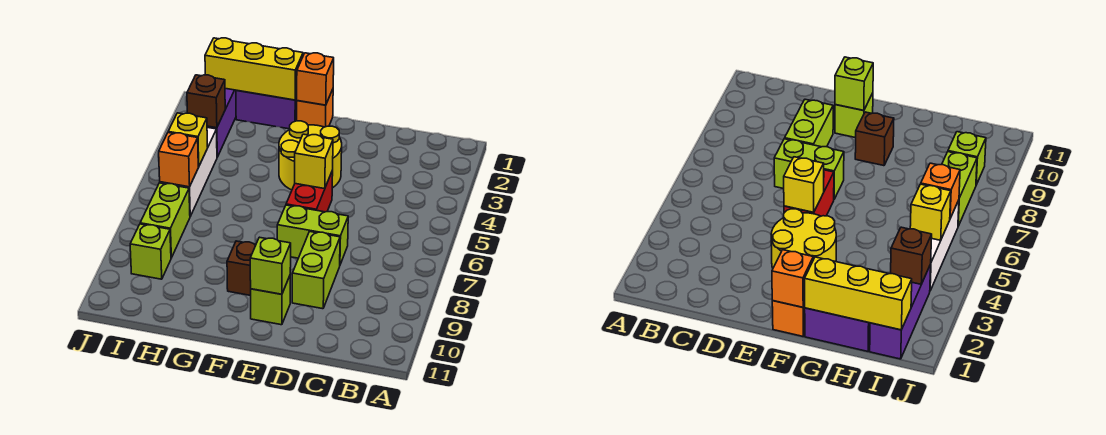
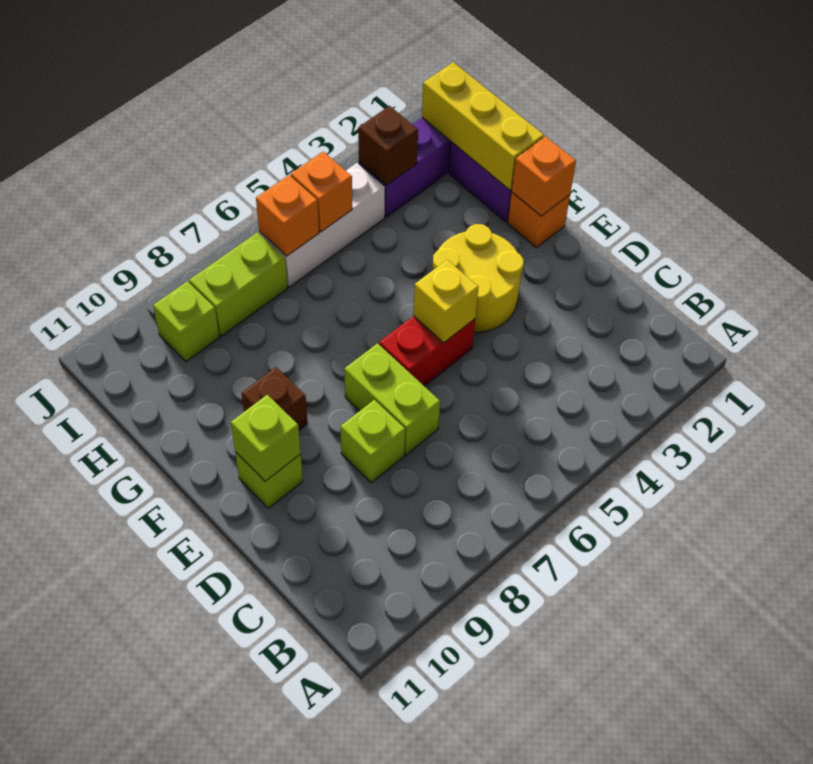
lime 1x2 brick [292,232,340,309] -> lime 1x1 brick [340,400,405,483]
yellow 1x1 brick [168,113,208,167] -> orange 1x1 brick [291,151,352,232]

